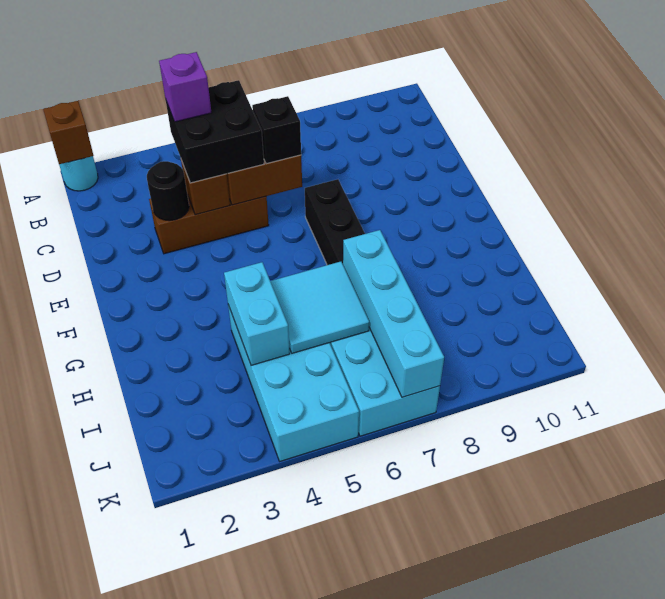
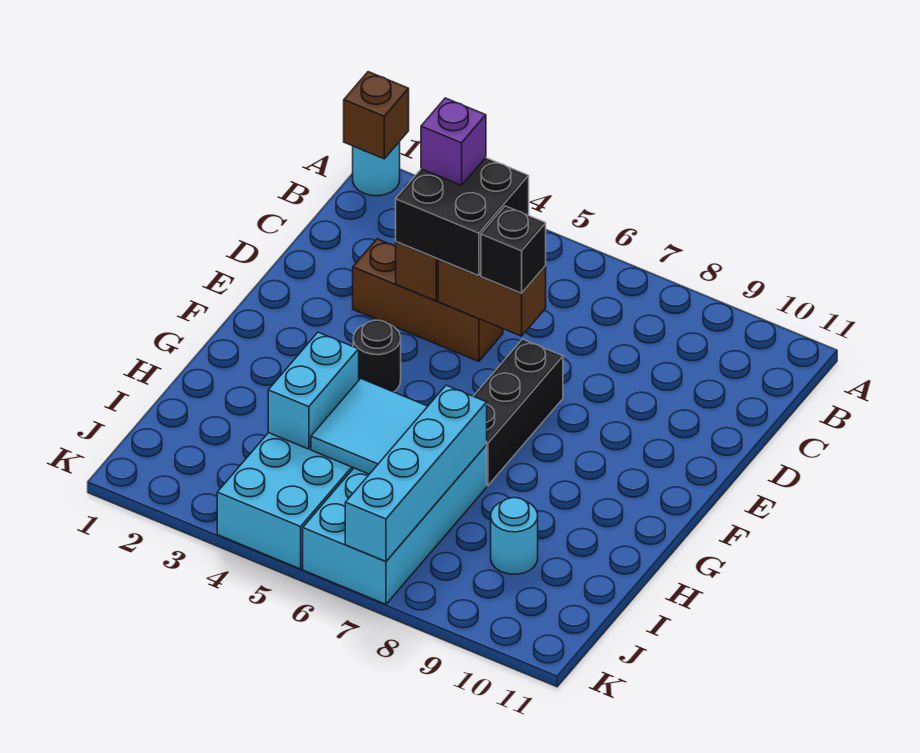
black 1x1 round brick [147,161,189,221] -> black 1x1 round brick moved to [353,320,401,392]
none -> cyan 1x1 round brick [491,498,538,574]

